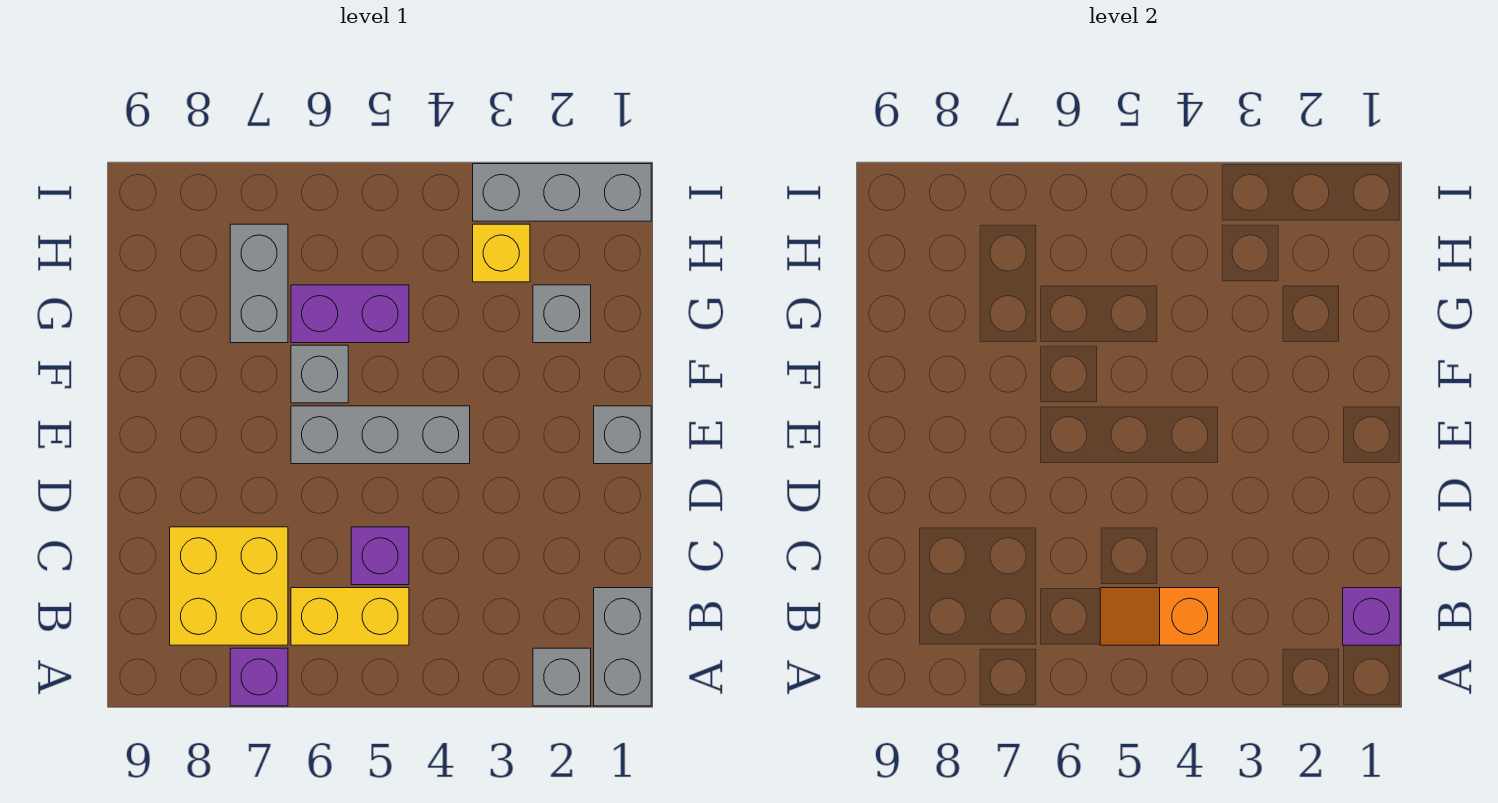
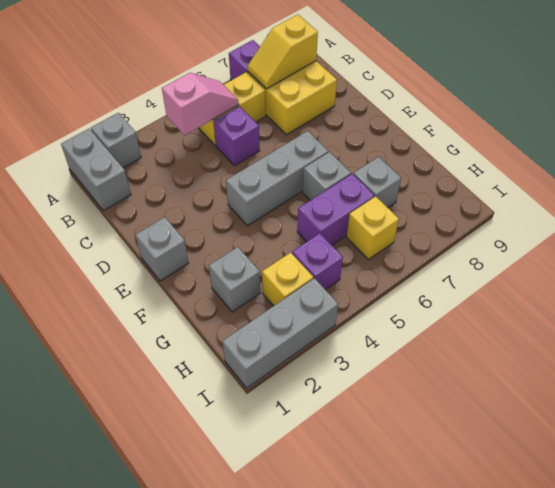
purple 1x1 brick [1343,588,1400,645] -> purple 1x1 brick moved to [292,233,343,290]
orange 1x2 slope [1100,588,1219,645] -> pink 1x2 slope [162,73,239,135]
none -> yellow 1x2 slope [248,15,318,89]
grey 1x2 brick [230,224,288,343] -> grey 1x1 brick [353,157,401,208]
none -> yellow 1x1 brick [347,196,399,259]

